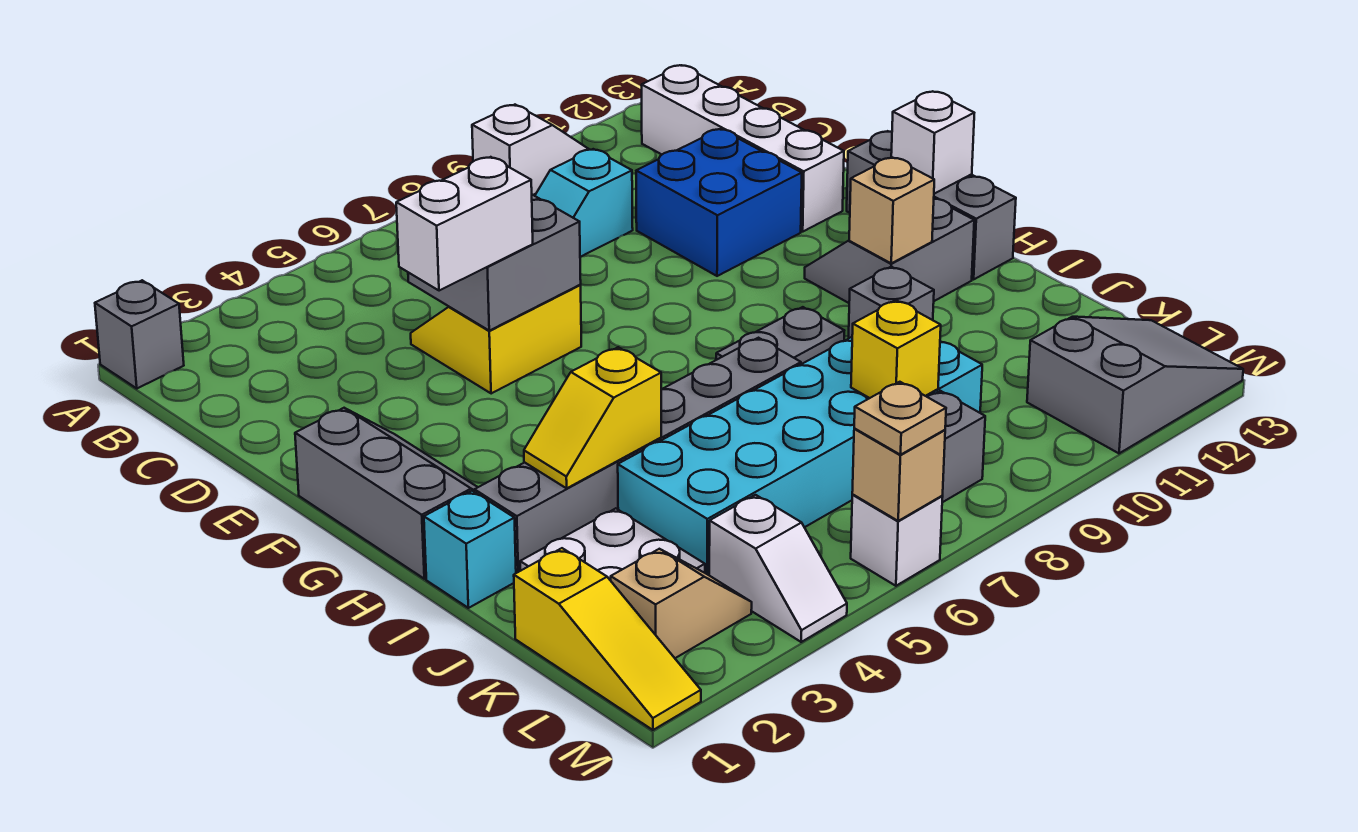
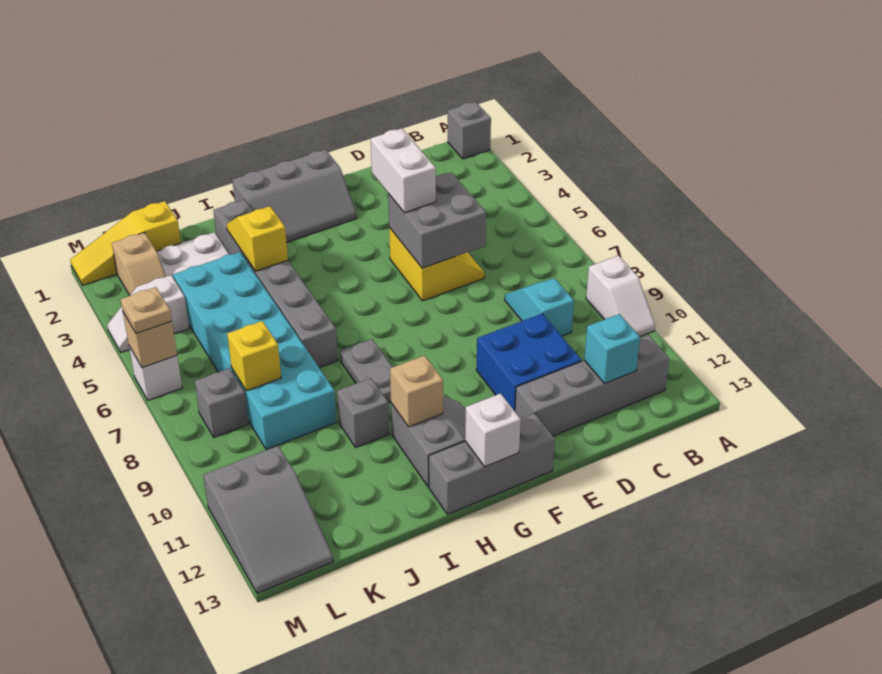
white 1x4 brick [642,65,844,232] -> grey 1x4 brick [515,335,669,436]
cyan 1x1 brick [424,491,516,608] -> cyan 1x1 brick moved to [584,314,640,384]

